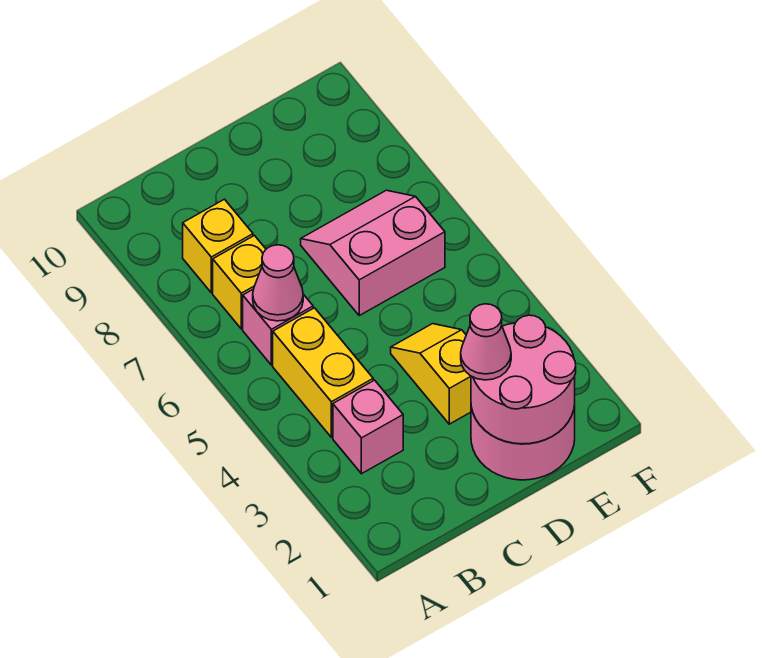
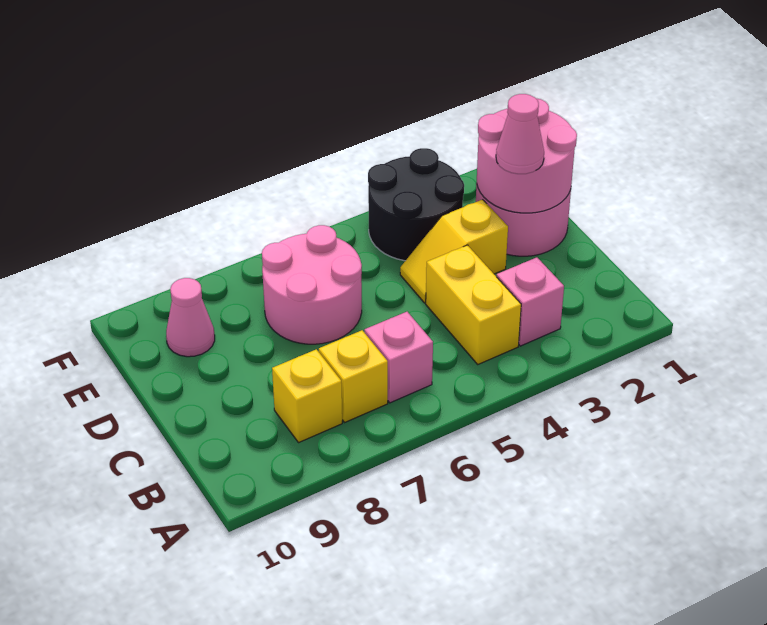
yellow 1x2 brick [273,308,373,437] -> yellow 1x2 brick turned to [426,245,521,364]
pink 1x1 cone [253,245,303,321] -> pink 1x1 cone moved to [166,278,215,357]
pink 2x2 slope [301,190,445,315] -> pink 2x2 round brick [262,225,362,344]
none -> black 2x2 round brick [368,148,464,261]

